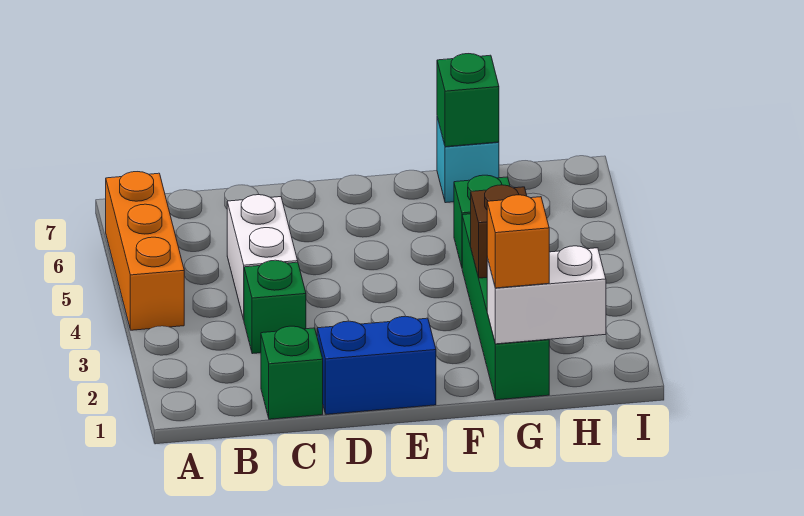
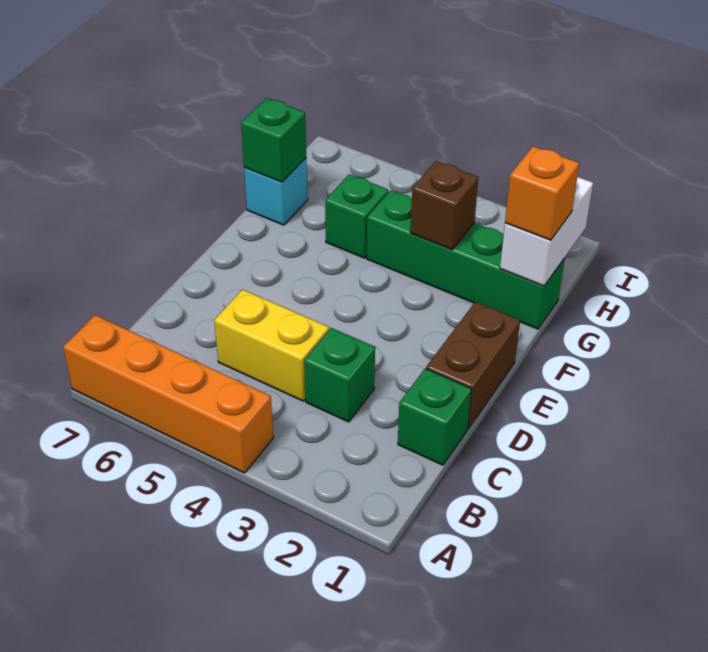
orange 1x3 brick [106,172,184,330] -> orange 1x4 brick [63,315,273,473]
white 1x2 brick [227,194,298,320] -> yellow 1x2 brick [214,289,329,401]
blue 1x2 brick [317,316,436,414] -> brown 1x2 brick [426,302,520,429]

